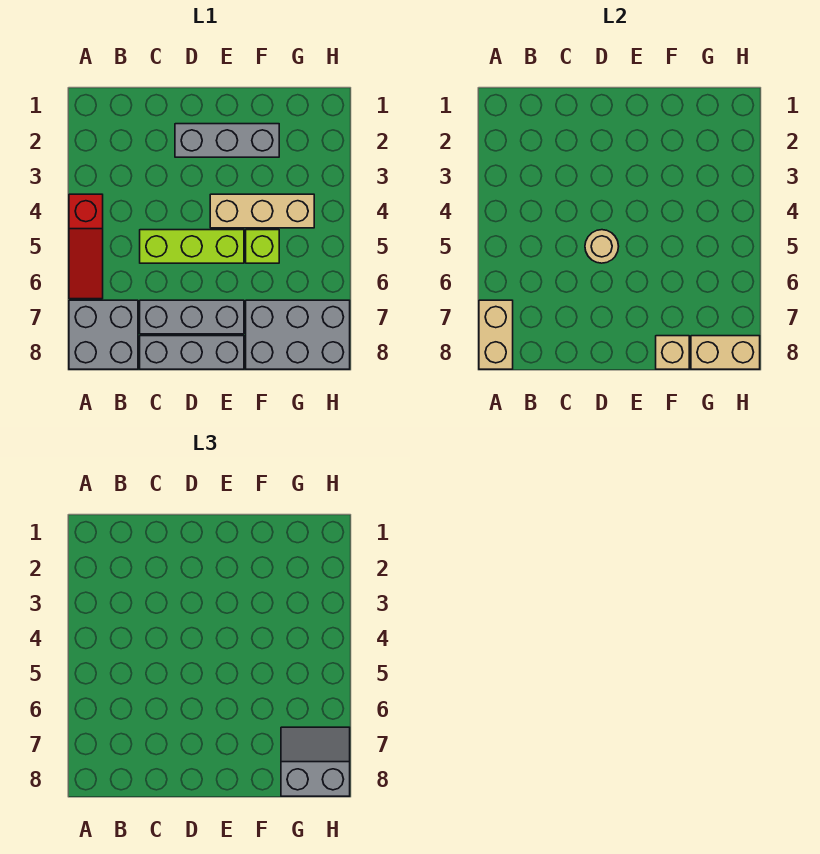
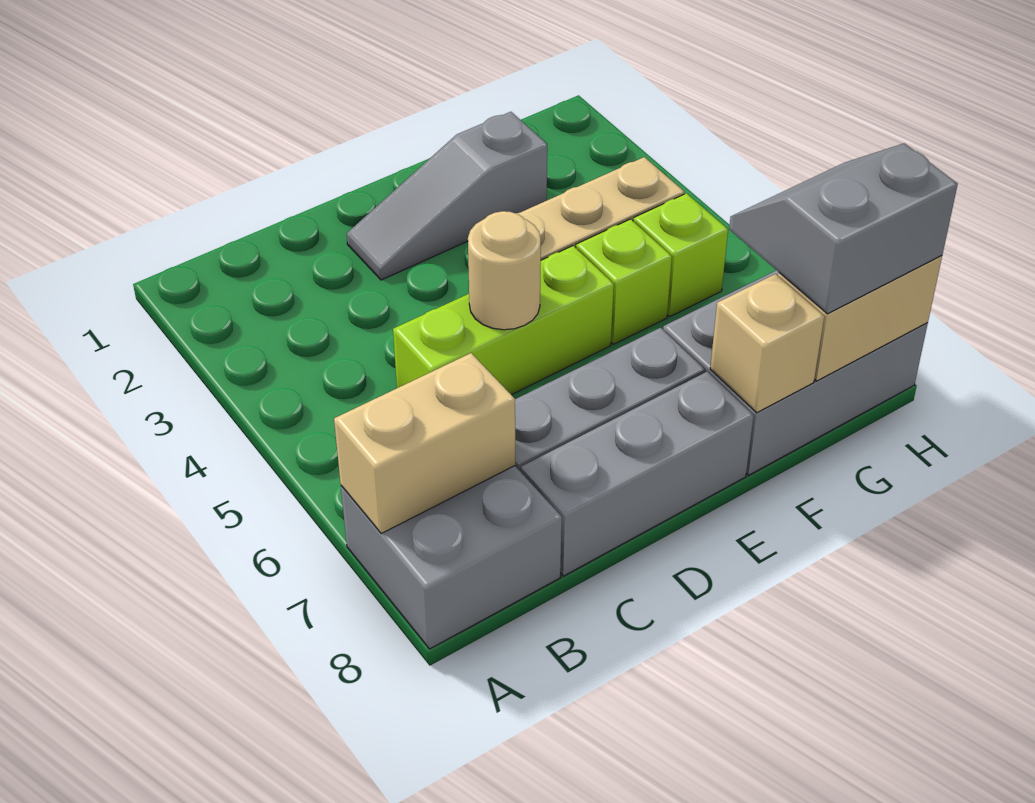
red 1x3 slope [69,194,103,299] -> none
tan 1x2 brick [479,300,513,369] -> tan 1x2 brick turned to [334,353,515,533]
grey 1x3 brick [175,124,279,157] -> grey 1x3 slope [347,112,547,280]
none -> lime 1x1 brick [633,193,728,316]

